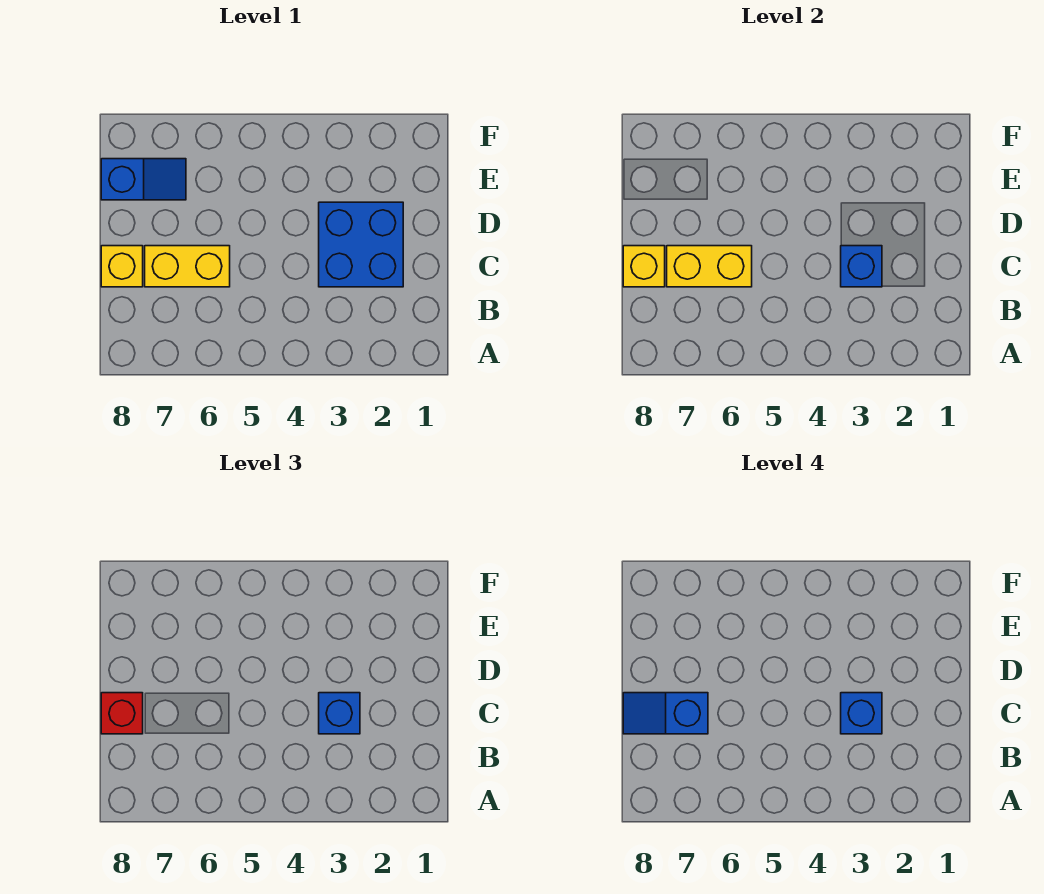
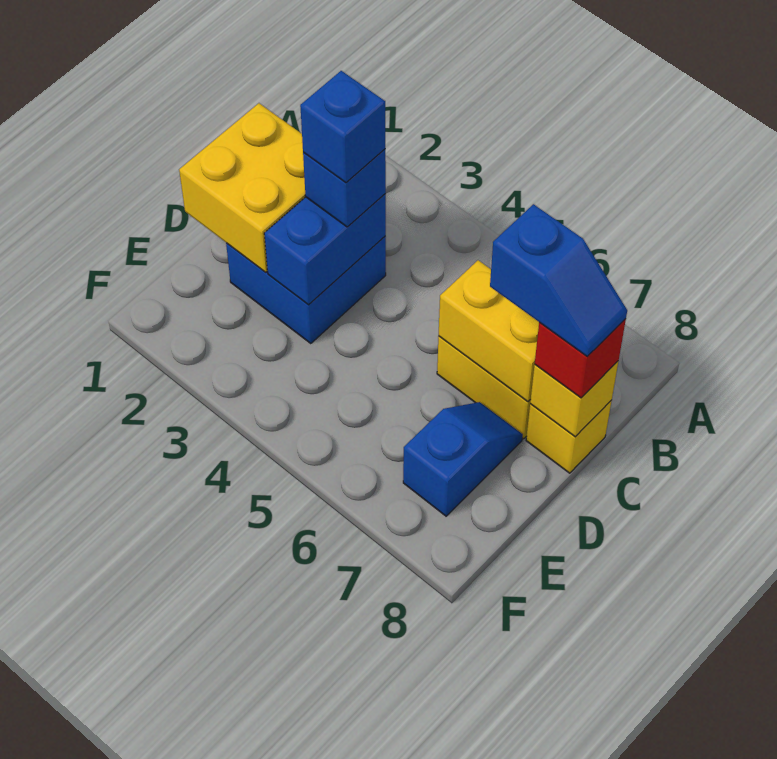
none -> yellow 2x2 brick [179,103,306,272]
blue 1x1 brick [841,246,882,287] -> blue 1x2 brick [264,194,386,305]
blue 1x2 slope [101,159,186,200] -> blue 1x2 slope turned to [403,402,523,516]

